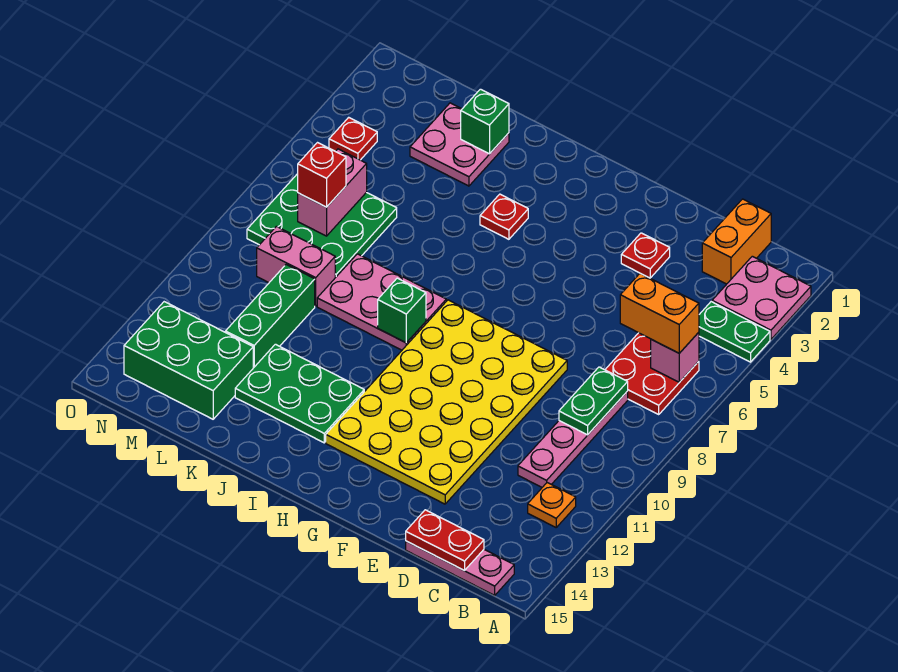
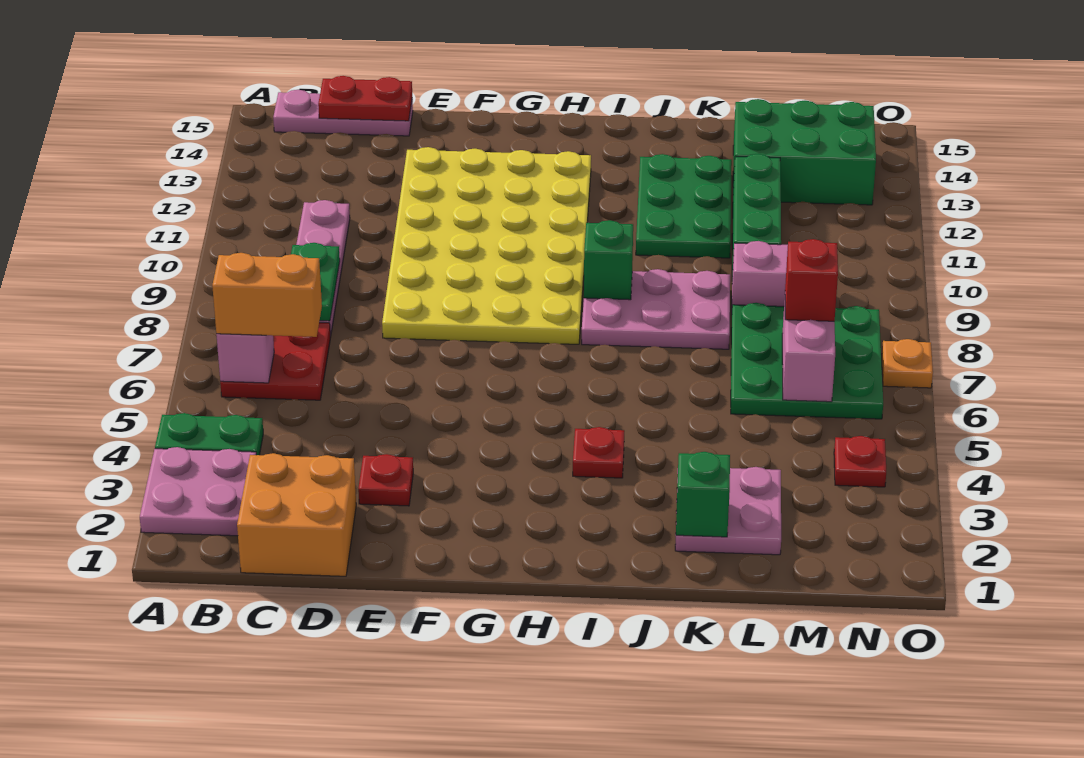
orange 1x1 plate [528,483,576,527] -> orange 1x1 plate moved to [882,339,933,388]
orange 1x2 brick [702,199,771,284] -> orange 2x2 brick [237,453,356,576]
green 2x3 plate [235,344,364,443] -> green 2x3 plate turned to [636,154,732,258]

